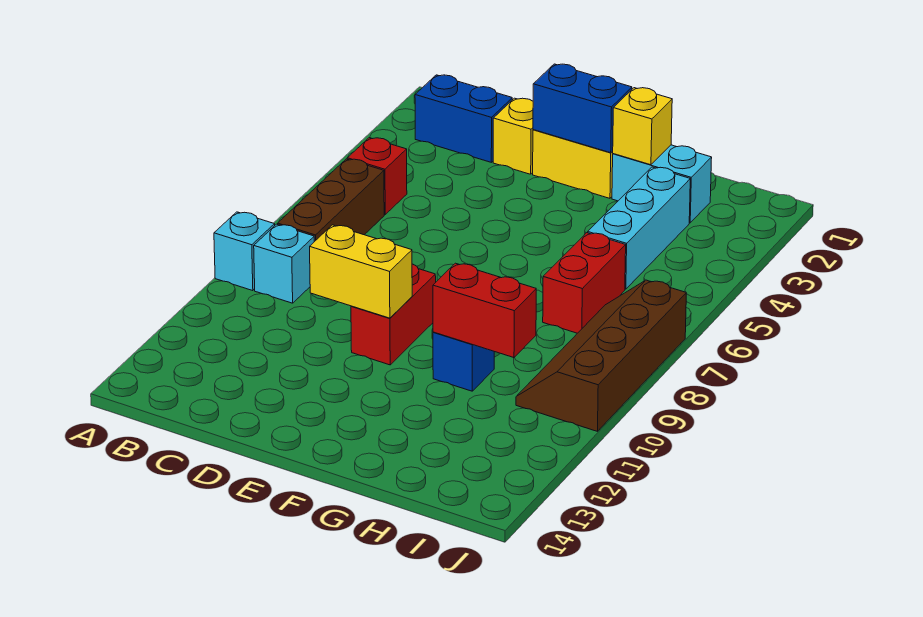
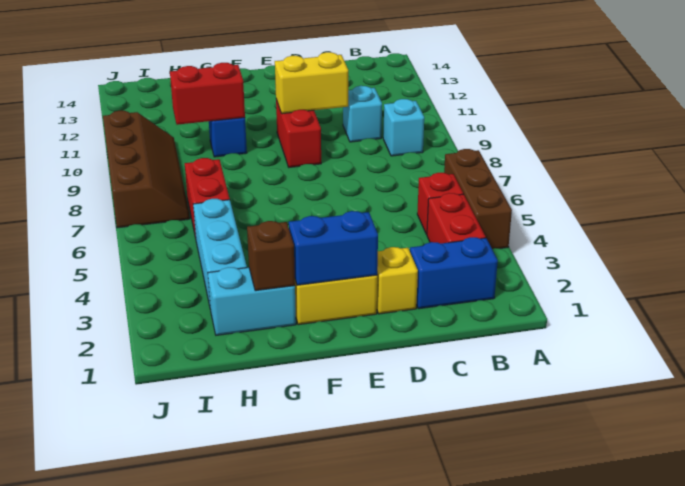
cyan 1x1 brick [214,212,275,291] -> cyan 1x1 brick moved to [343,86,382,142]
none -> red 1x2 brick [427,193,486,243]
brown 1x3 brick [278,159,384,242] -> brown 1x3 brick moved to [444,149,512,249]
yellow 1x1 brick [613,88,672,165] -> brown 1x1 brick [247,221,295,291]

